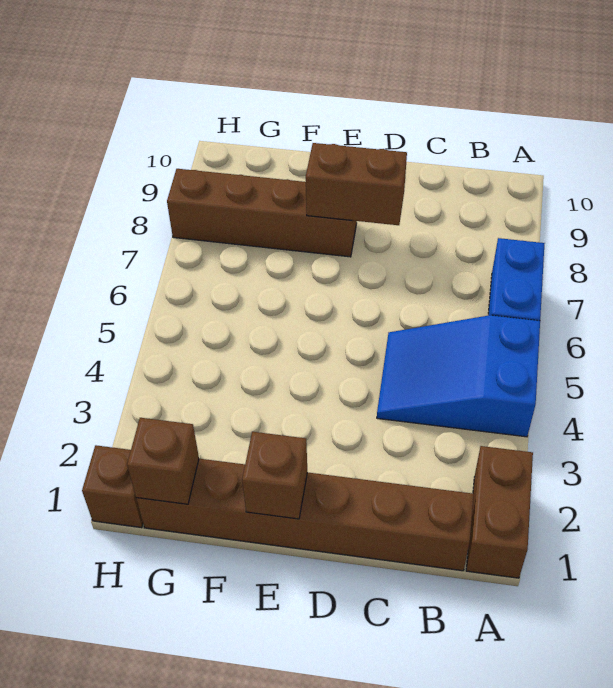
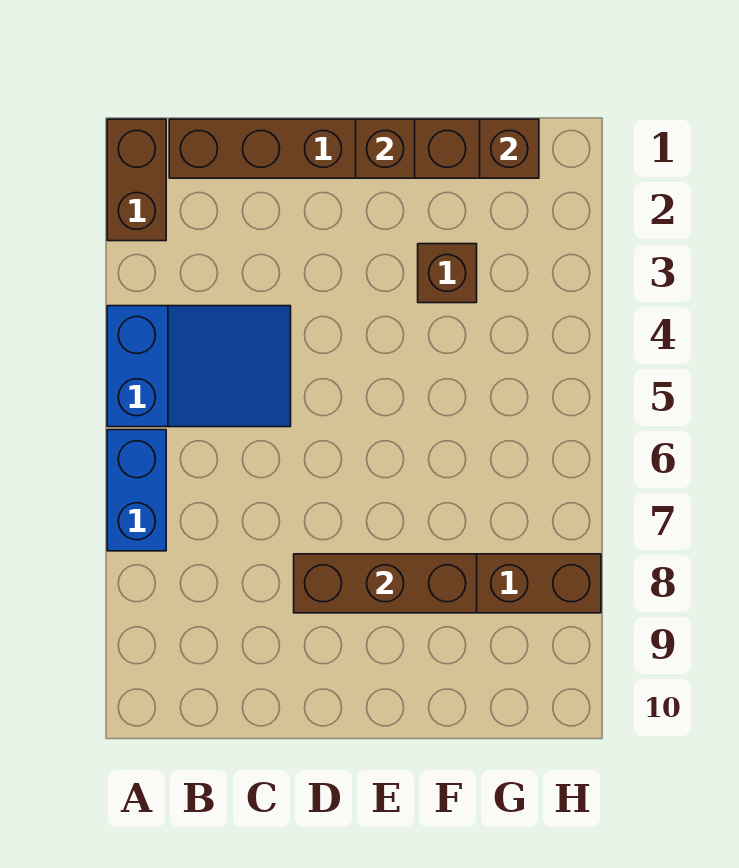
brown 1x2 brick [306,143,407,225] -> brown 1x3 brick [294,554,477,613]
brown 1x1 brick [82,445,143,528] -> brown 1x1 brick moved to [418,244,477,303]

